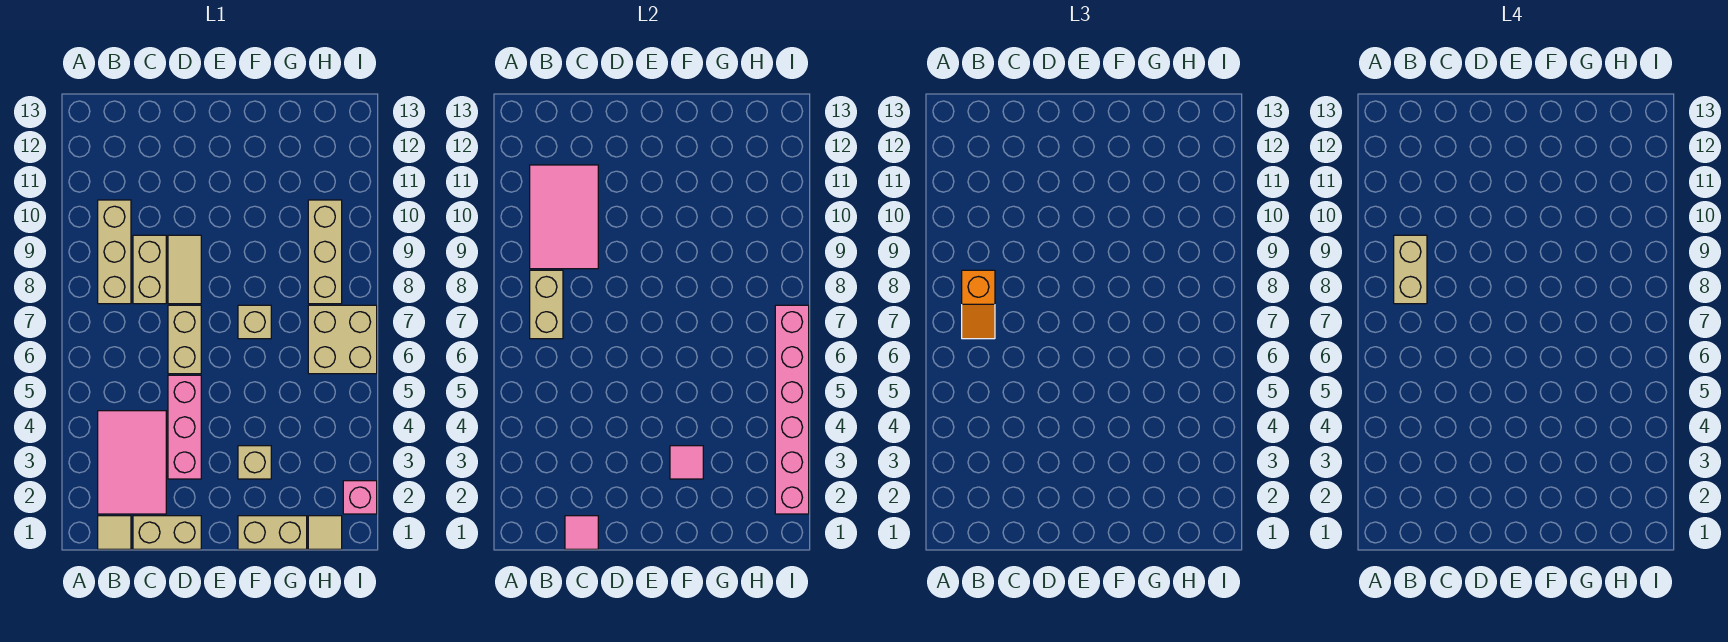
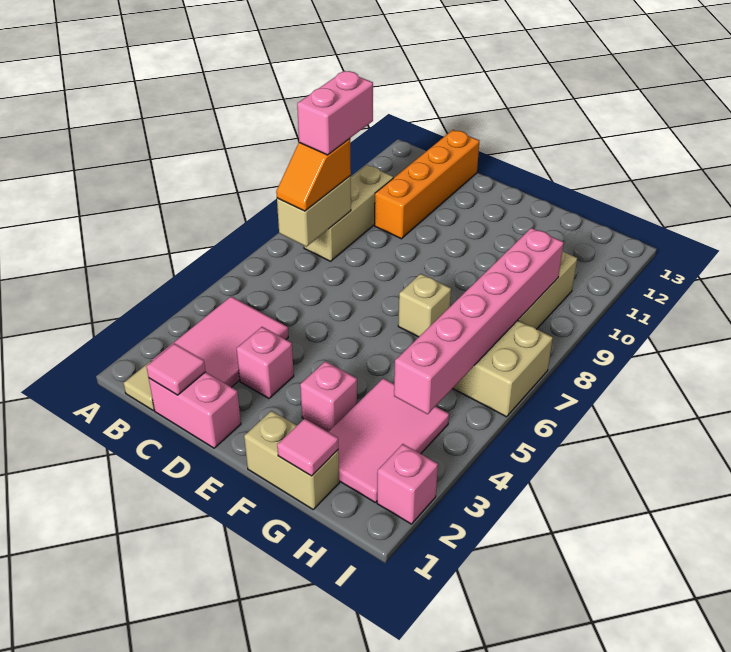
tan 1x2 brick [1394,235,1427,304] -> pink 1x2 brick [297,71,373,155]
pink 2x3 tile [530,165,598,269] -> pink 2x3 tile moved to [329,378,449,502]
tan 1x2 brick [133,516,201,549] -> pink 1x2 brick [149,372,241,448]
tan 1x2 brick [133,235,166,304] -> none
none -> orange 1x4 brick [375,130,479,239]
pink 1x3 brick [168,375,201,479] -> pink 1x1 brick [236,327,294,398]
tan 1x2 brick [168,305,201,374] -> none
tan 1x2 tile [168,235,201,304] -> none
tan 1x1 brick [238,446,271,479] -> pink 1x1 brick [300,361,357,432]
pink 1x1 tile [670,446,703,479] -> pink 1x1 tile moved to [277,419,338,476]
tan 1x1 tile [308,516,342,549] -> none
pink 1x6 brick [775,305,809,514] -> pink 1x6 brick moved to [394,228,564,414]

